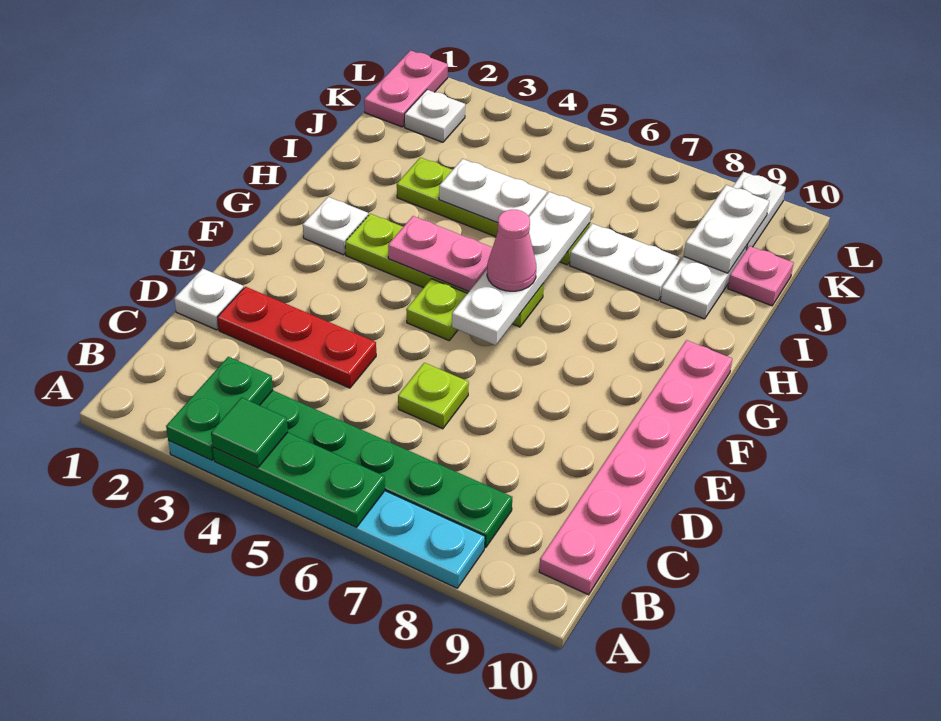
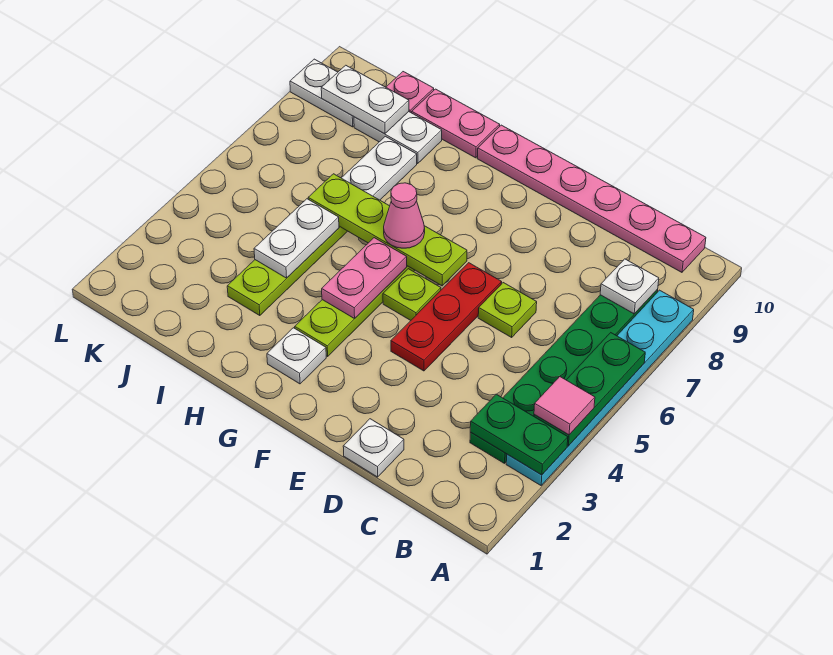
green 1x1 tile [211,398,288,468] -> pink 1x1 tile [534,377,595,435]
red 1x3 plate [217,287,376,388] -> red 1x3 plate moved to [391,263,502,371]
white 1x4 plate [452,192,591,345] -> lime 1x4 plate [308,174,467,286]
pink 1x2 plate [364,50,448,127] -> pink 1x2 plate moved to [412,89,500,158]
white 1x1 plate [404,90,465,142] -> white 1x1 plate moved to [600,259,659,314]

